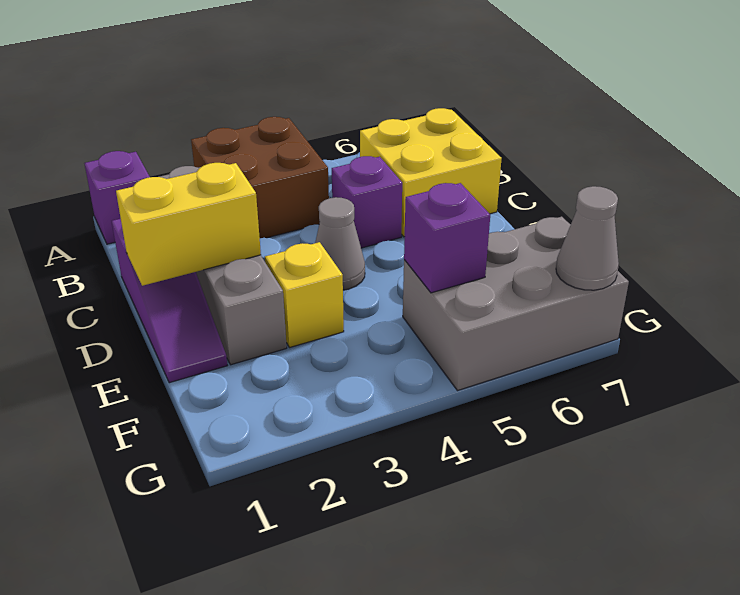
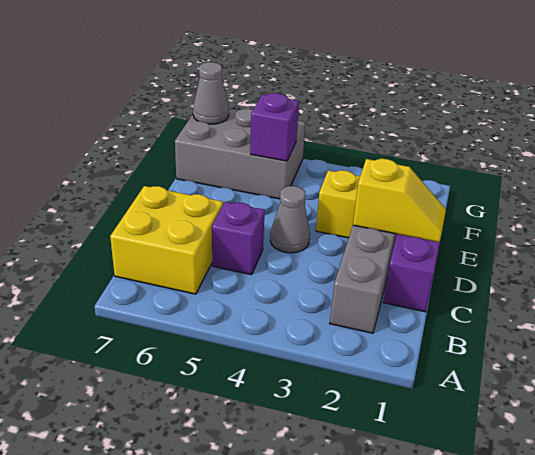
purple 1x1 brick [84,151,150,244] -> none
brown 2x2 brick [191,117,329,238] -> none
yellow 1x2 brick [116,163,261,286] -> yellow 1x2 slope [353,159,446,242]

